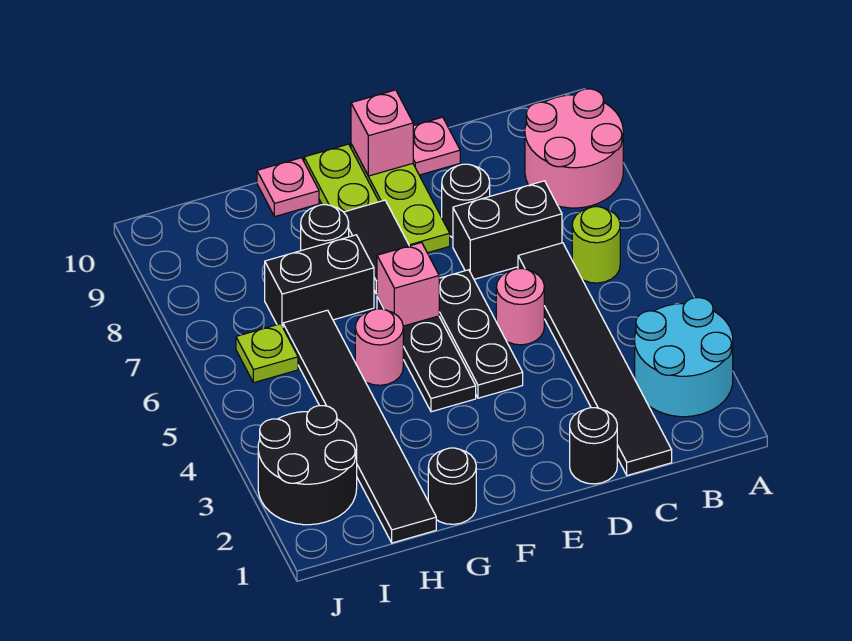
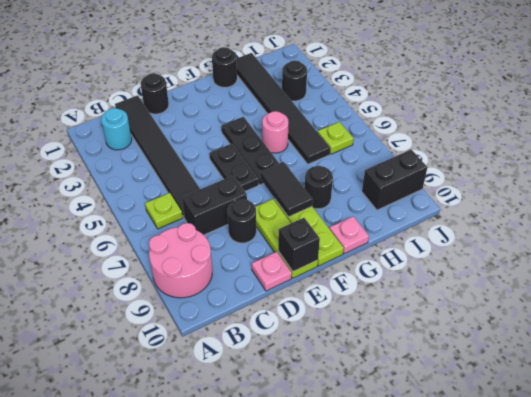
cyan 2x2 round brick [635,298,733,417] -> cyan 1x1 round brick [101,108,132,150]
lime 1x1 round brick [572,207,620,283] -> lime 1x1 plate [145,193,183,229]
pink 1x1 round brick [496,269,544,345] -> none
black 1x3 plate [439,270,523,398] -> black 1x2 plate [209,143,259,191]
pink 1x1 brick [351,90,413,176] -> black 1x1 brick [278,218,320,271]
pink 1x1 brick [377,243,439,326] -> none
black 1x2 brick [265,235,374,327] -> black 1x2 brick moved to [362,149,427,210]
black 2x2 round brick [258,406,357,525] -> black 1x1 round brick [282,60,307,101]

